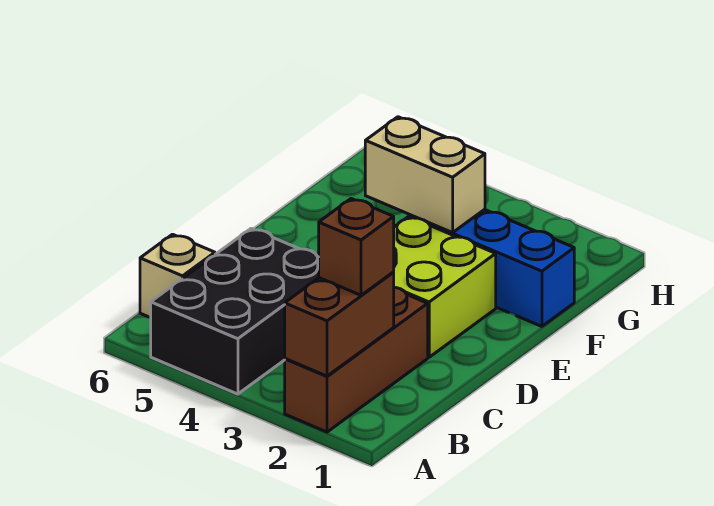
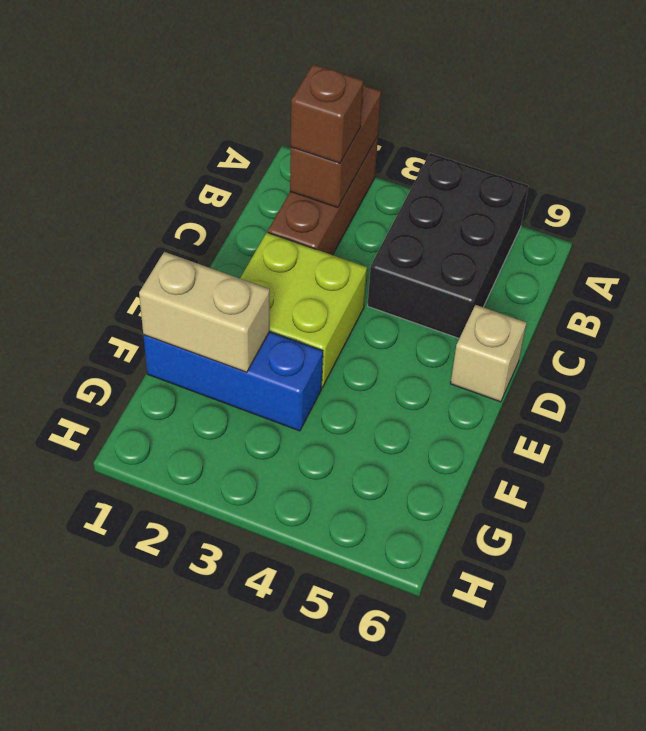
tan 1x1 brick [140,234,215,318] -> tan 1x1 brick moved to [451,305,526,402]
tan 1x2 brick [365,117,485,233] -> tan 1x2 brick moved to [139,252,270,373]

